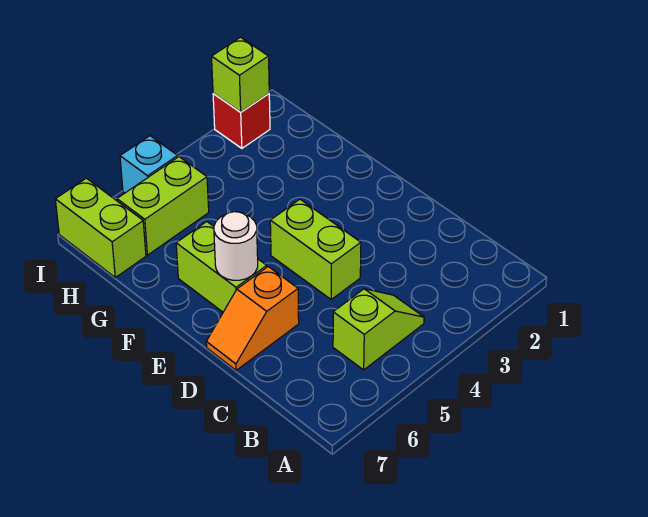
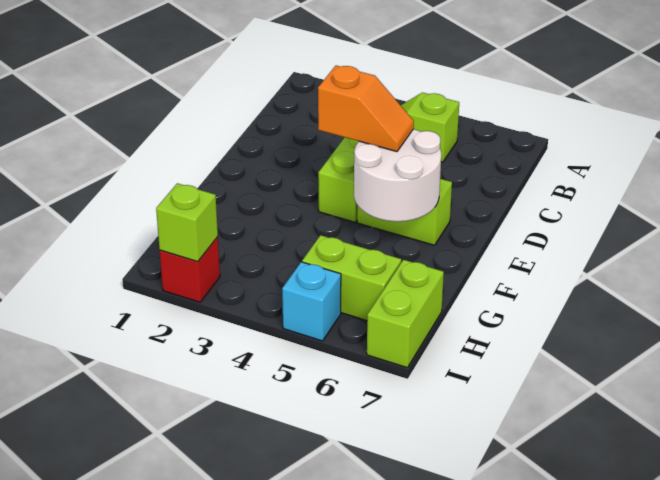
orange 1x2 slope [206,267,299,370] -> orange 1x2 slope moved to [318,65,414,152]
lime 1x2 brick [176,222,267,312] -> lime 1x2 brick turned to [357,179,452,245]
white 1x1 round brick [214,212,258,280] -> white 2x2 round brick [354,129,441,222]

